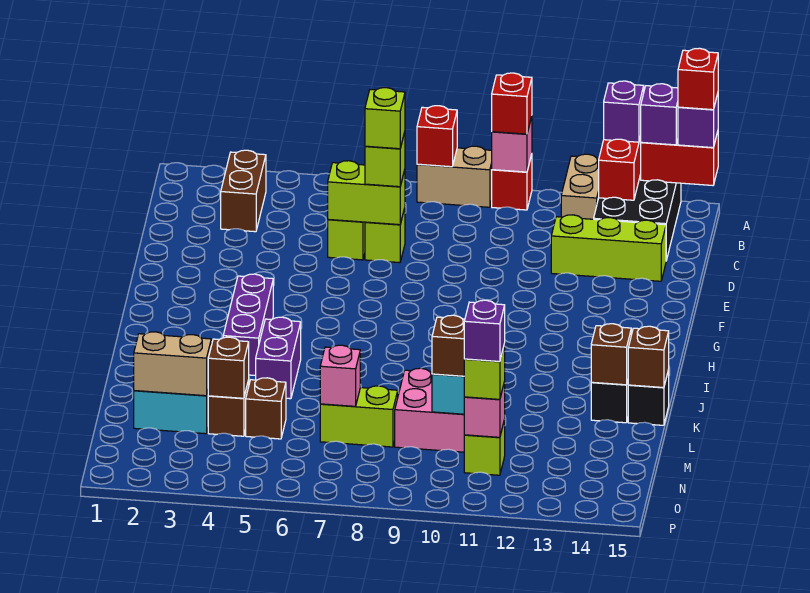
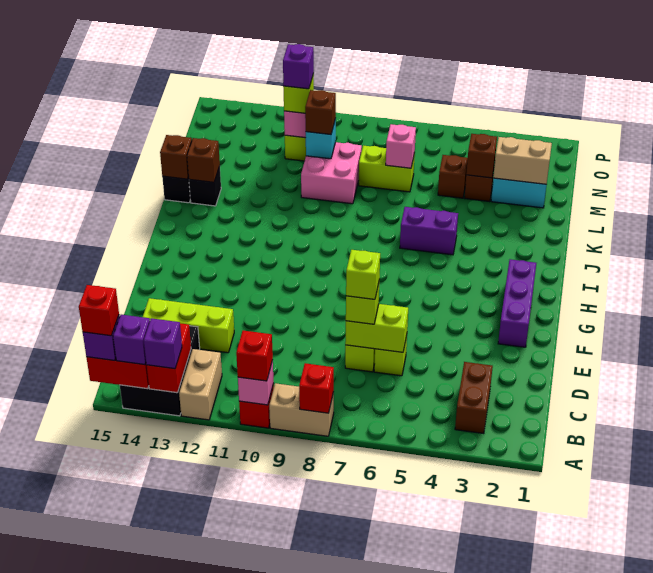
purple 1x3 brick [223,274,273,376] -> purple 1x3 brick moved to [498,259,536,347]
purple 1x2 brick [256,317,301,399] -> purple 1x2 brick turned to [400,207,458,255]

